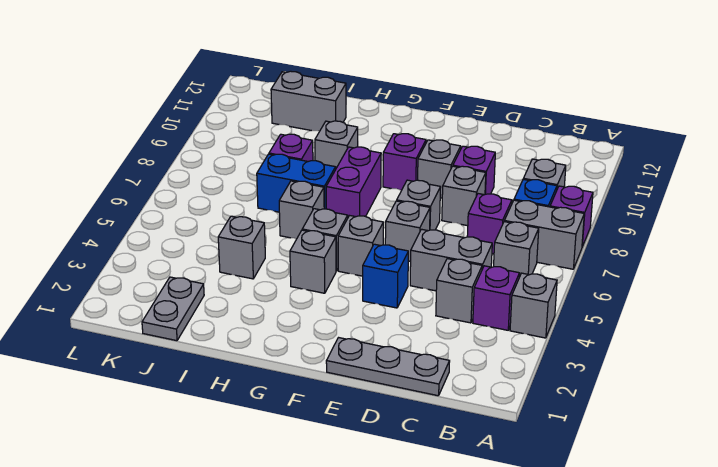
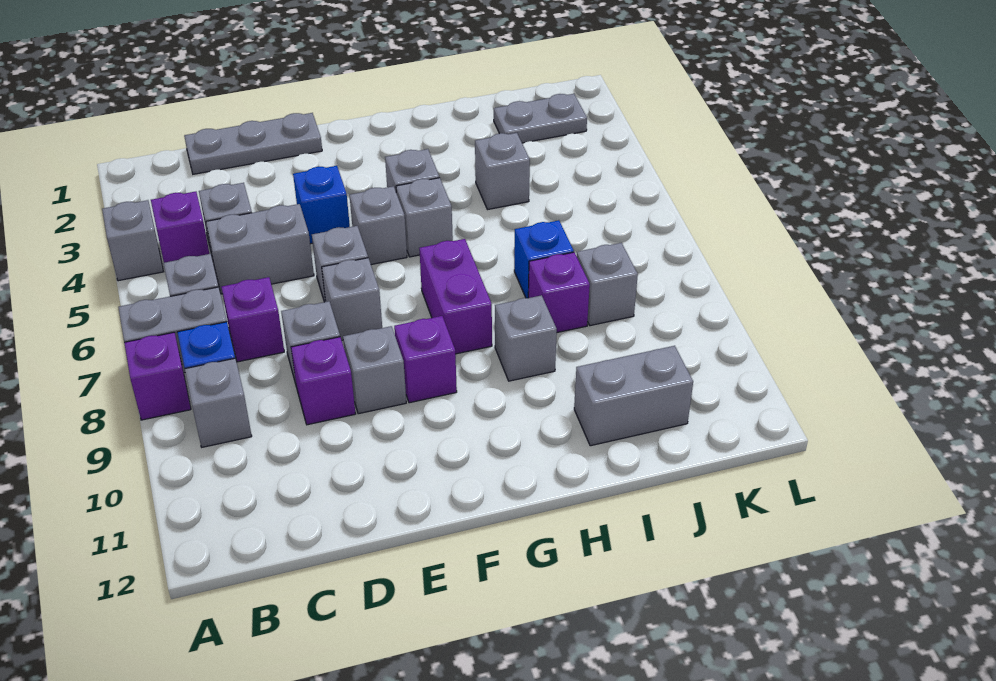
grey 1x1 brick [279,181,324,239] -> grey 1x1 brick moved to [577,243,638,326]
blue 1x2 brick [257,154,336,212] -> blue 1x1 brick [514,220,574,298]
grey 1x2 plate [142,277,204,341] -> grey 1x2 plate turned to [494,94,587,143]

